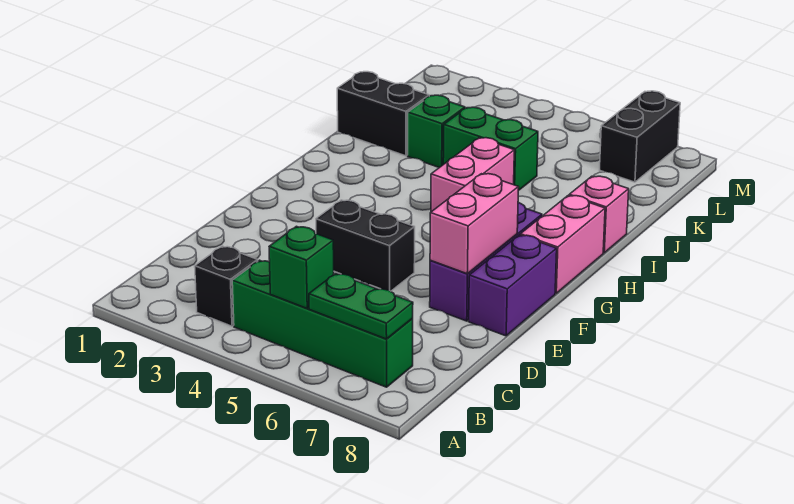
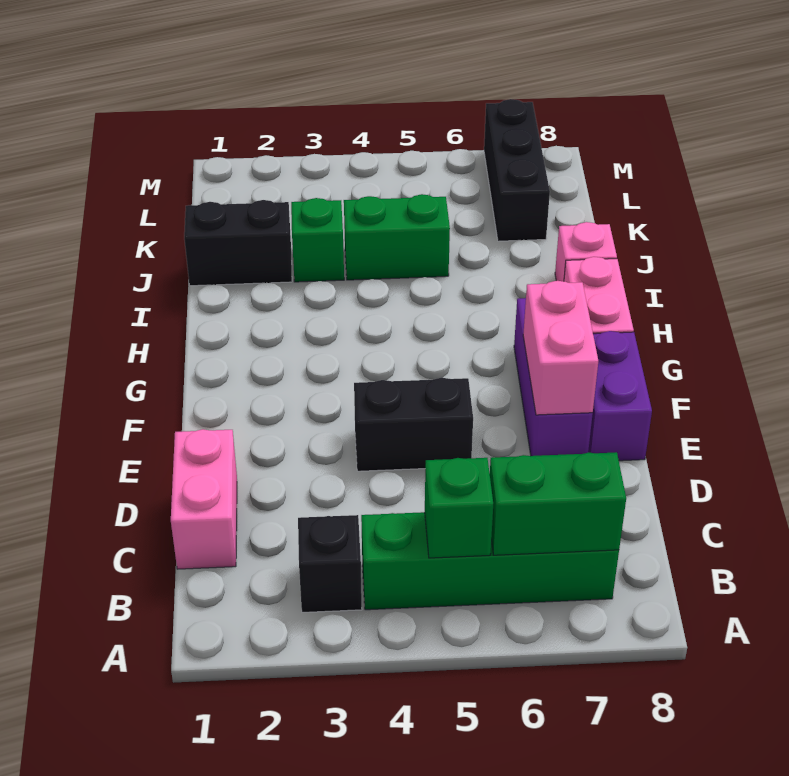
green 1x2 plate [309,273,413,339] -> green 1x2 brick [490,452,626,555]
pink 1x2 brick [431,138,514,212] -> pink 1x2 brick moved to [171,429,237,569]
black 1x2 brick [600,91,680,182] -> black 1x3 brick [484,99,550,241]

